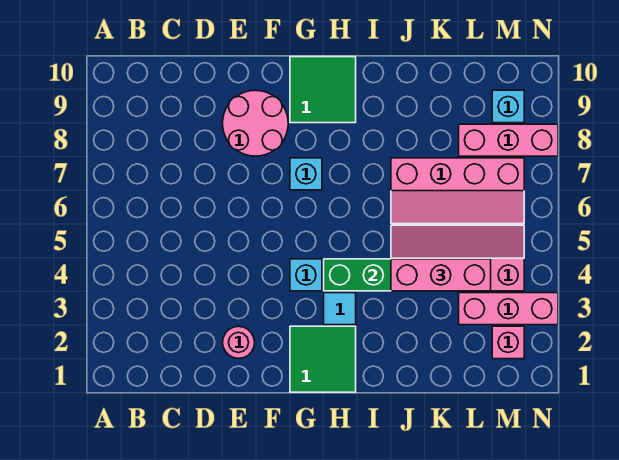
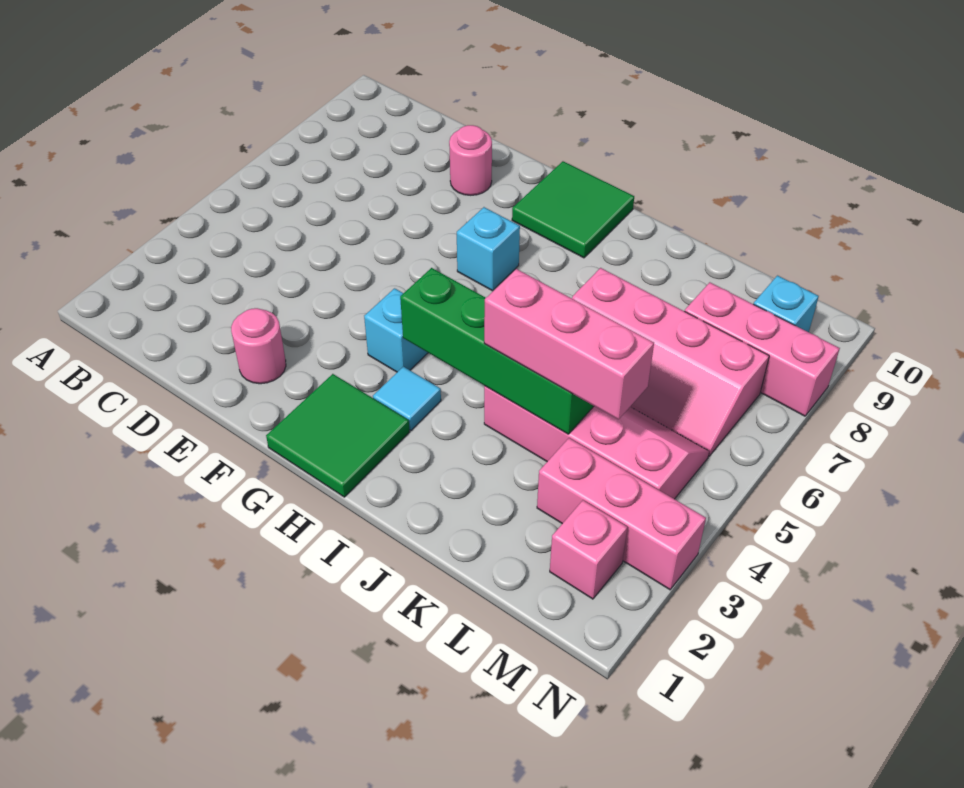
pink 2x2 round brick [223,90,288,156] -> pink 1x1 round brick [449,125,492,195]

